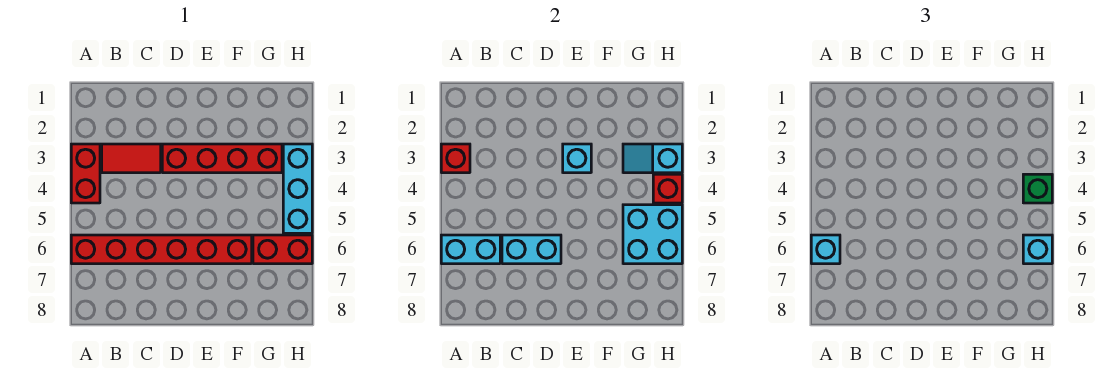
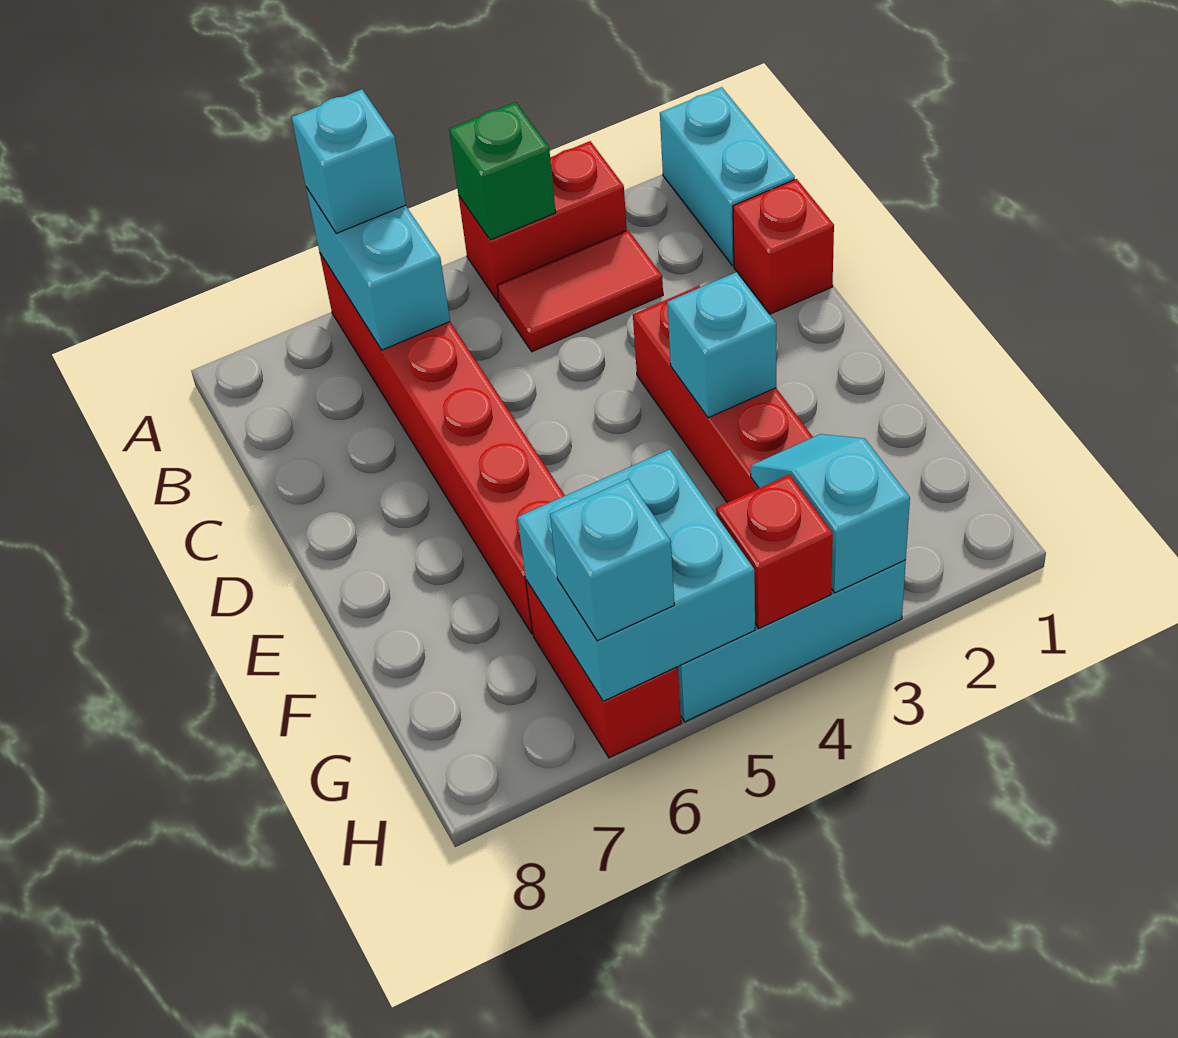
red 1x1 brick [441,144,470,173] -> red 1x1 brick moved to [733,179,834,314]
red 1x2 tile [102,144,161,173] -> red 1x2 tile turned to [497,230,663,352]
cyan 1x2 brick [502,235,561,264] -> cyan 1x2 brick moved to [660,87,795,266]
green 1x1 brick [1023,174,1052,203] -> green 1x1 brick moved to [449,102,556,240]

